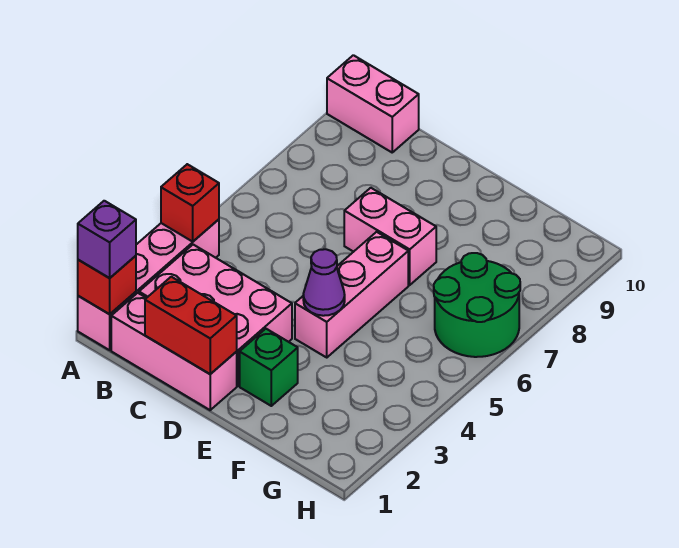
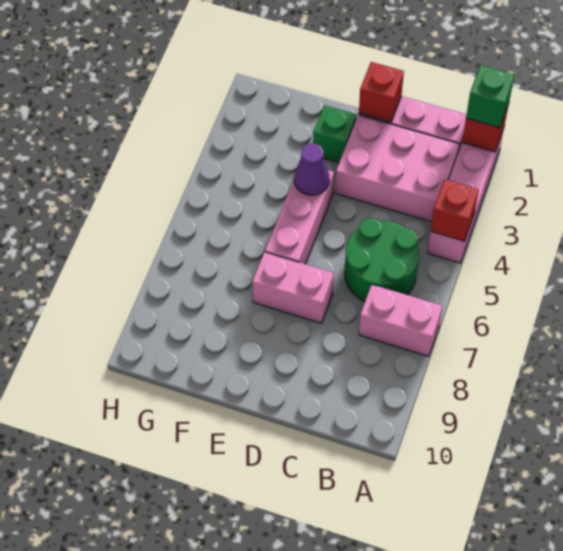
purple 1x1 brick [78,201,136,278] -> green 1x1 brick [466,65,514,128]
pink 1x2 brick [327,55,419,152] -> pink 1x2 brick moved to [359,285,442,356]
red 1x2 brick [145,277,237,374] -> red 1x1 brick [359,62,404,122]
green 2x2 round brick [434,253,520,357] -> green 2x2 round brick moved to [345,218,419,302]

